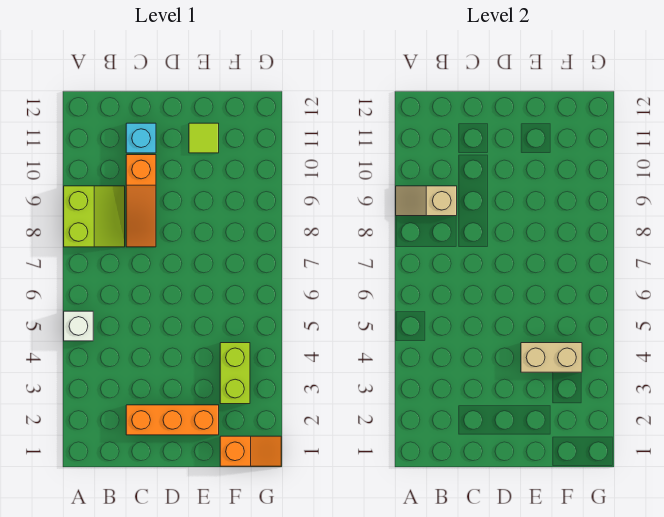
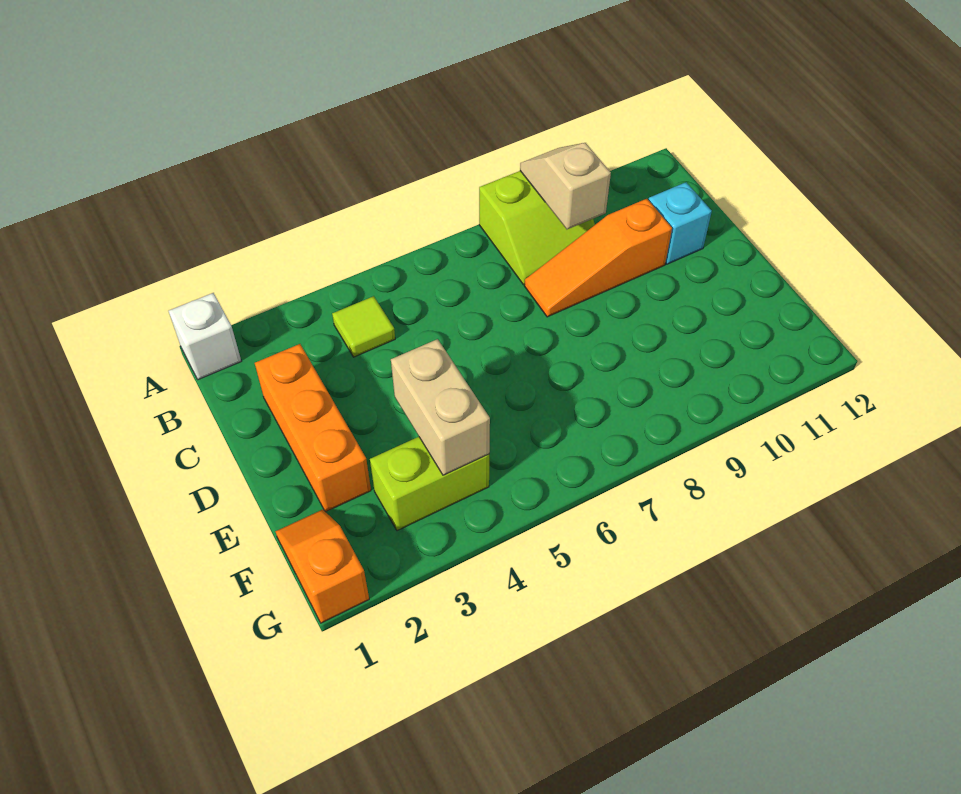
white 1x1 brick [64,311,93,341] -> white 1x1 brick moved to [169,293,241,380]
lime 1x1 tile [189,123,219,153] -> lime 1x1 tile moved to [332,296,395,357]
orange 1x2 slope [220,436,281,466] -> orange 1x2 slope turned to [275,510,369,623]

